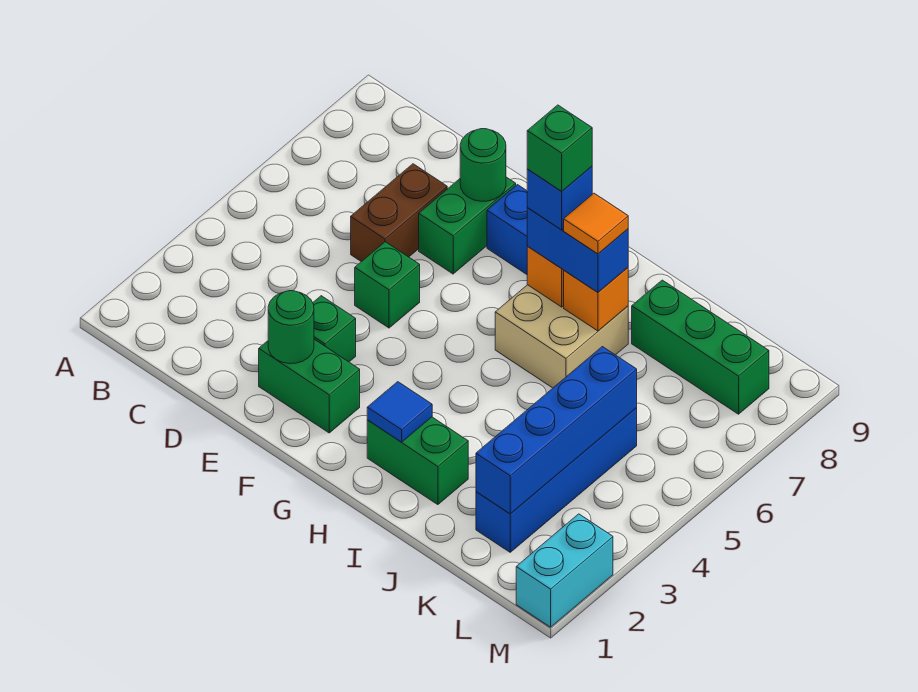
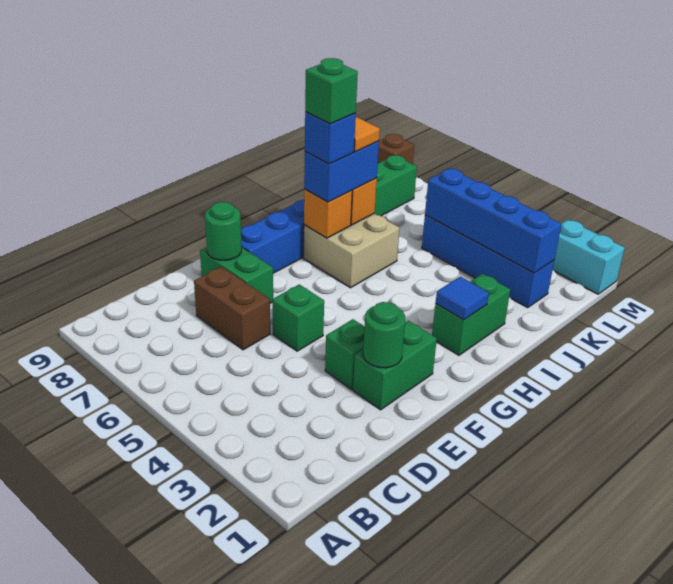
none -> brown 1x1 brick [378,134,414,164]

